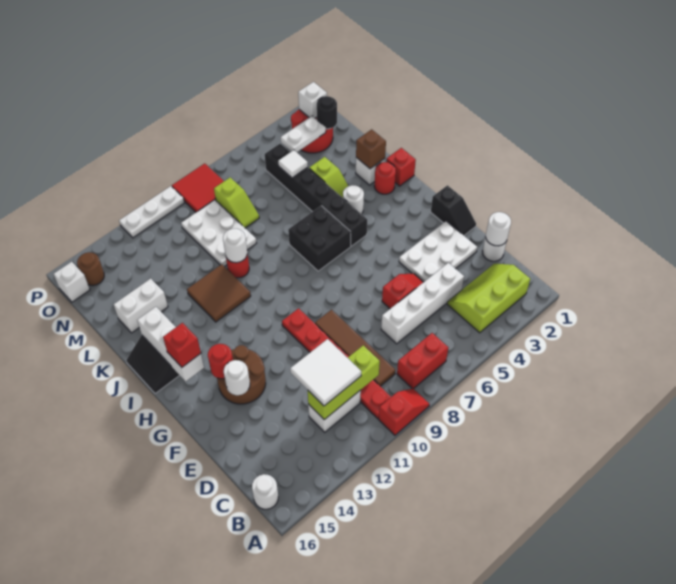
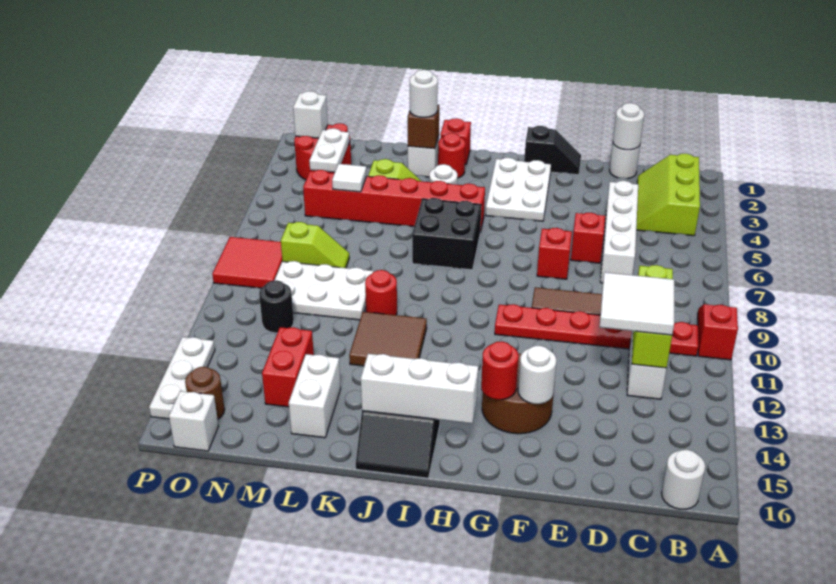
red 1x2 brick [397,333,448,389] -> red 1x2 brick moved to [262,327,314,407]
white 2x3 plate [399,221,477,282] -> white 2x3 plate moved to [486,158,551,221]
red 1x1 brick [163,323,201,367] -> red 1x1 brick moved to [537,228,572,279]
black 1x6 brick [265,144,367,246] -> red 1x6 brick [303,170,485,232]
white 1x1 round brick [223,229,247,263] -> white 1x1 round brick moved to [410,70,438,117]
black 1x1 round brick [317,96,337,129] -> black 1x1 round brick moved to [259,280,294,333]
white 1x3 plate [119,186,184,238] -> white 1x3 plate moved to [149,337,215,419]

